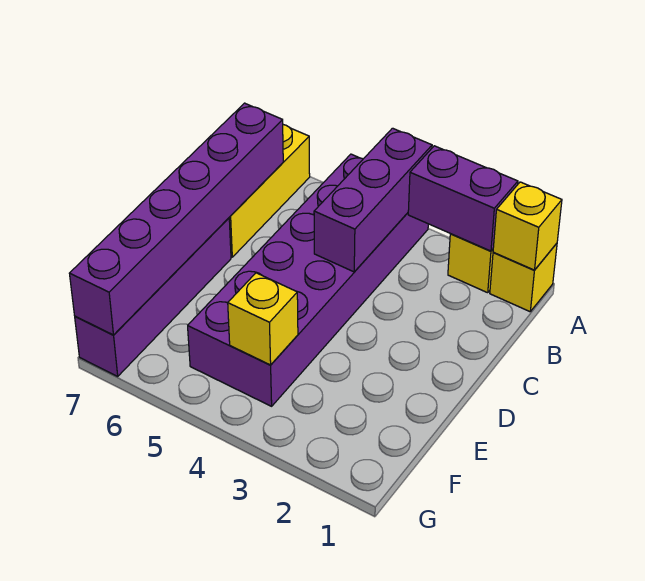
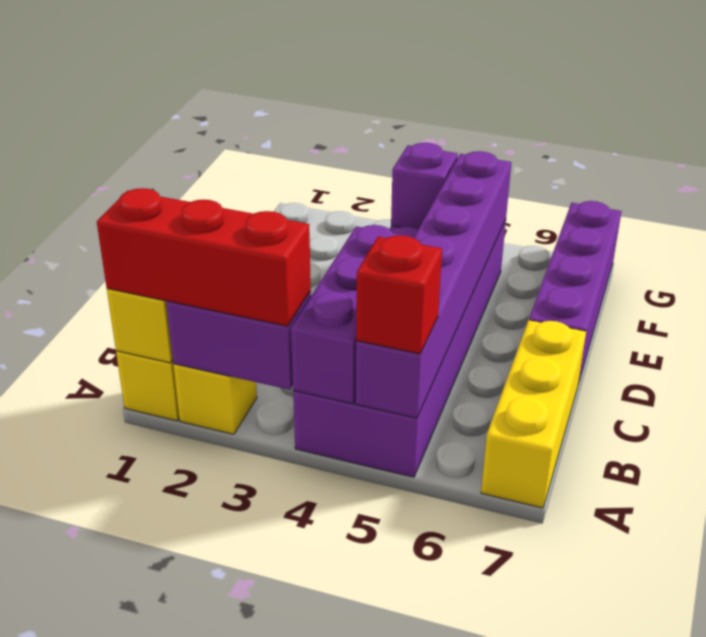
none -> red 1x3 brick [97,188,311,326]
none -> red 1x1 brick [356,235,442,354]
purple 1x6 brick [69,103,283,335] -> purple 1x6 brick moved to [356,151,511,418]
yellow 1x1 brick [228,273,298,365] -> purple 1x1 brick [391,143,458,229]

